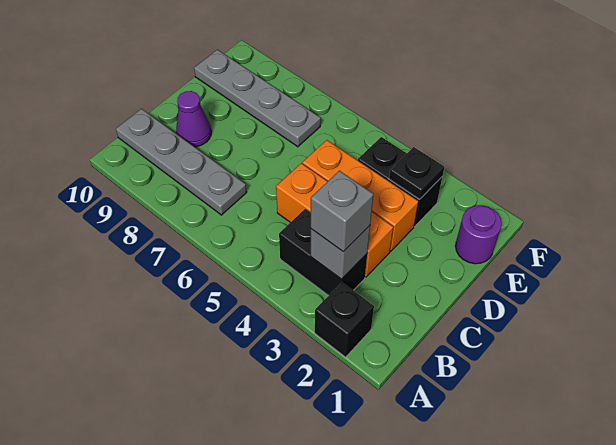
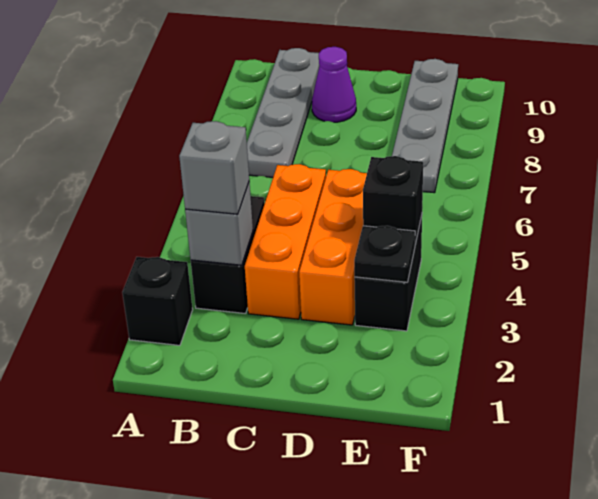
purple 1x1 round brick [455,205,502,264] -> none
none -> black 1x1 brick [363,156,423,244]

